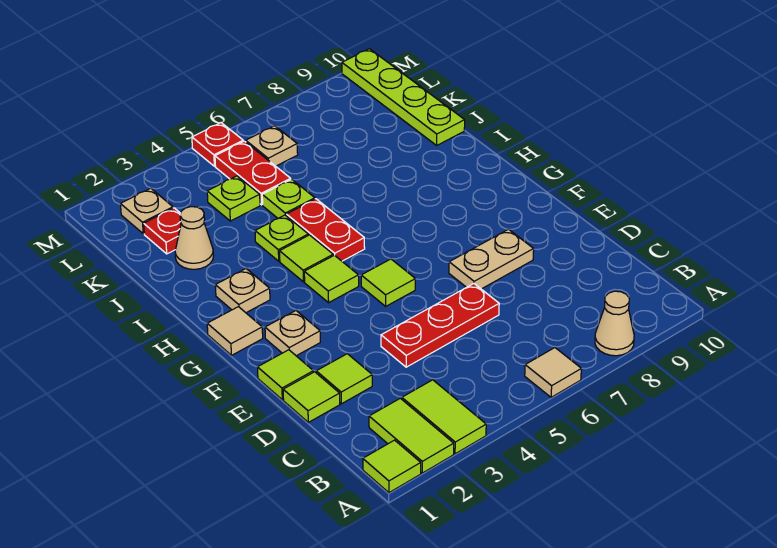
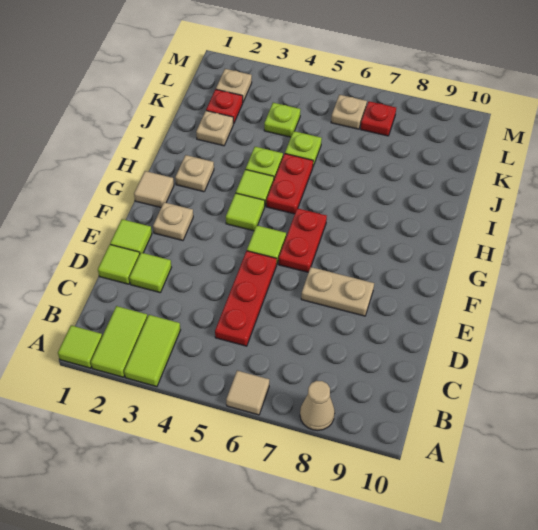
red 1x3 plate [381,284,499,367] -> red 1x3 plate turned to [215,251,277,346]
tan 1x1 cone [175,207,214,269] -> tan 1x1 plate [196,111,233,146]
lime 1x4 plate [342,49,465,145] -> none
red 1x2 plate [215,141,291,205] -> red 1x2 plate moved to [279,208,327,272]
red 1x1 plate [192,123,243,166] -> red 1x1 plate moved to [361,101,396,136]

